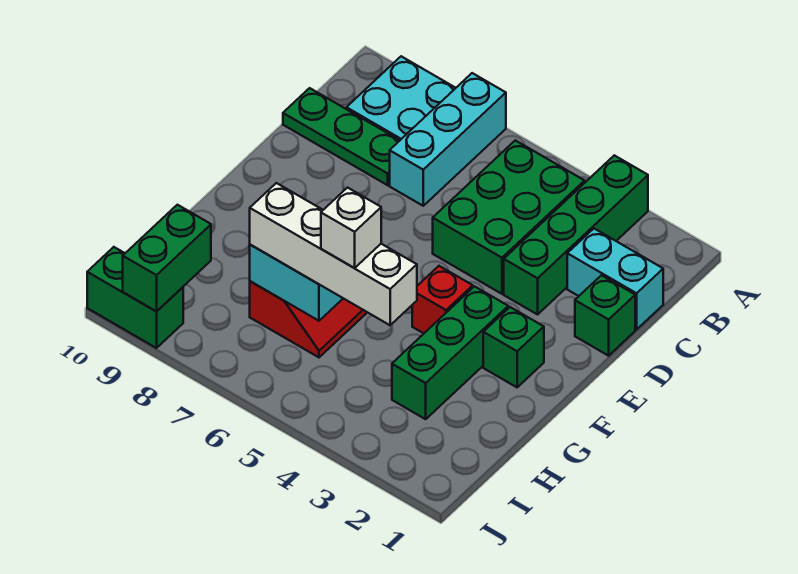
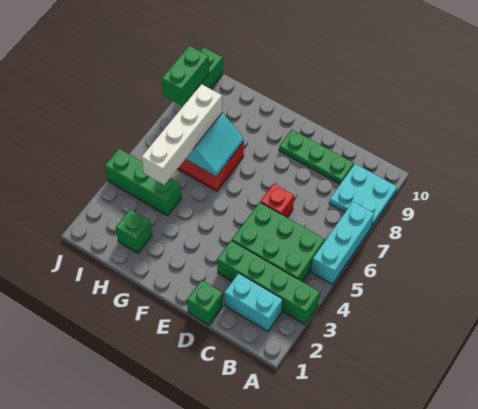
cyan 1x3 brick [390,73,506,206] -> cyan 1x3 brick turned to [311,202,374,284]
cyan 1x2 brick [567,229,663,329] -> cyan 1x2 brick turned to [224,273,283,331]
green 1x3 plate [283,88,400,185] -> green 1x3 plate turned to [279,130,354,184]
green 1x1 brick [483,307,544,387] -> green 1x1 brick moved to [116,209,152,253]
green 1x3 brick [392,286,508,419] -> green 1x3 brick moved to [105,149,181,216]
red 1x1 brick [412,266,473,333] -> red 1x1 brick moved to [260,184,294,218]
white 1x1 brick [321,188,381,268] -> none
green 1x2 brick [123,205,211,312] -> green 1x2 brick turned to [162,46,209,106]

